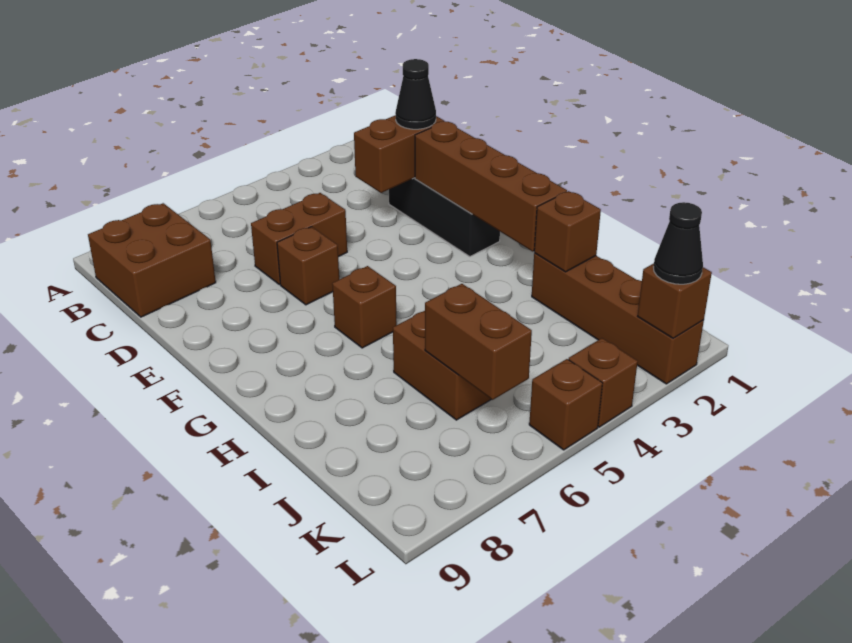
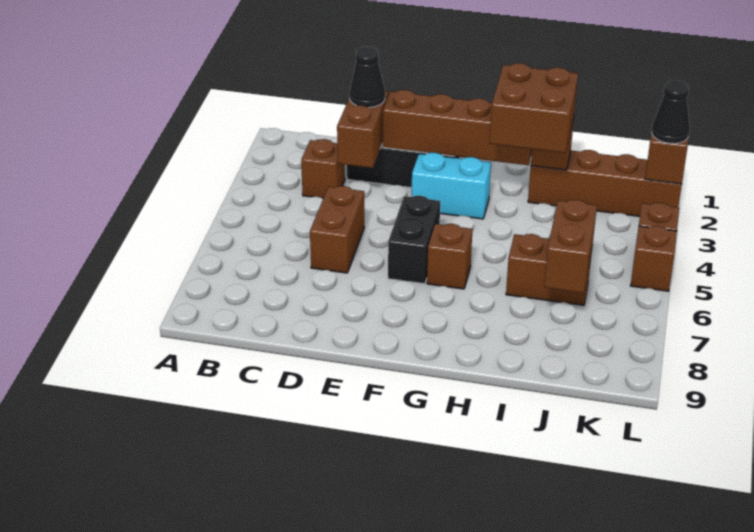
brown 2x2 brick [88,203,216,317] -> brown 2x2 brick moved to [489,63,578,153]
brown 1x1 brick [277,227,339,305] -> brown 1x1 brick moved to [301,139,345,198]
none -> cyan 1x2 brick [412,153,491,219]
none -> black 1x2 brick [388,196,440,284]
brown 1x2 brick [425,284,532,400] -> brown 1x2 brick turned to [544,200,597,293]

